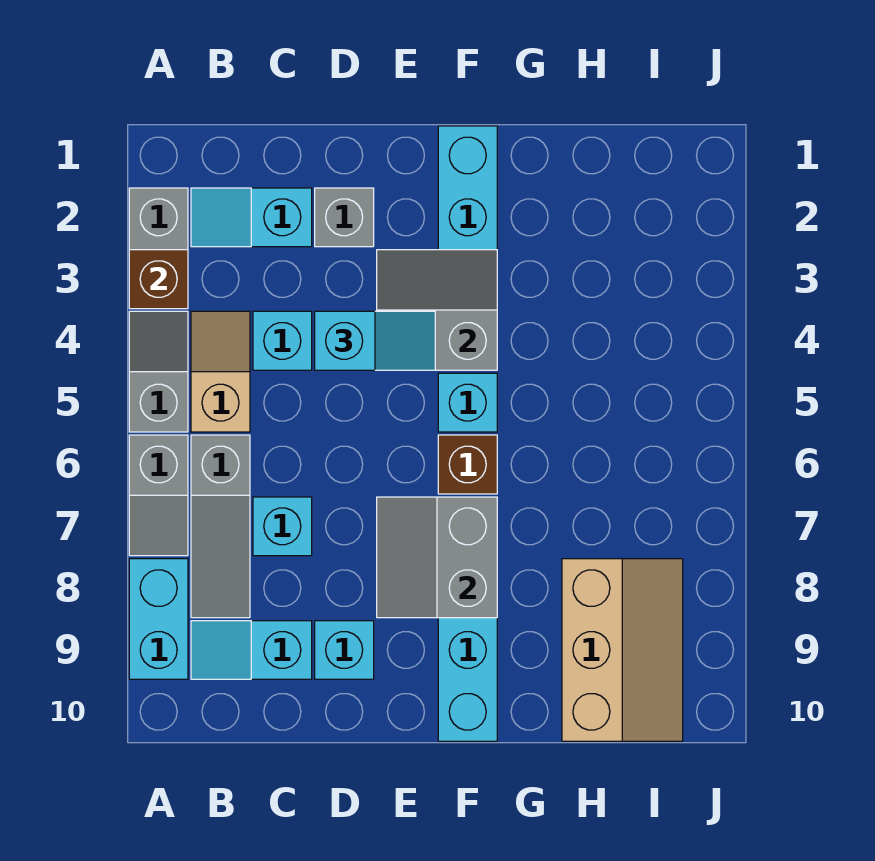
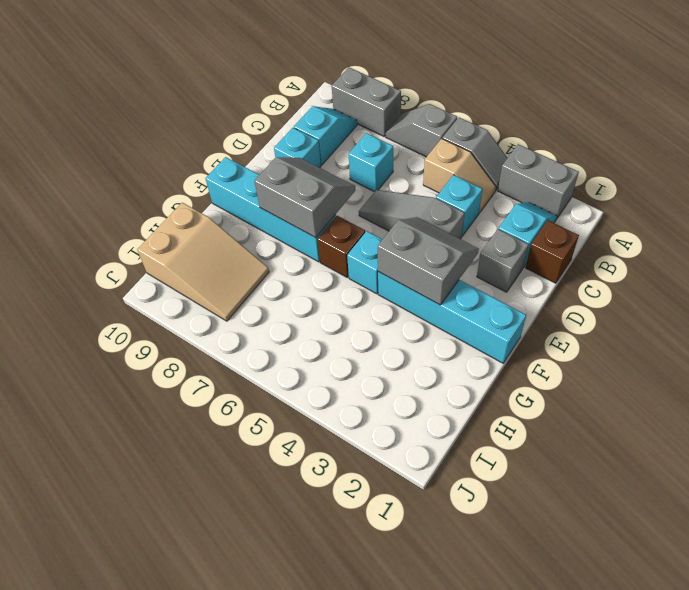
brown 1x1 brick [129,250,188,309] -> brown 1x1 brick moved to [526,220,579,283]
cyan 1x2 brick [129,559,188,679] -> grey 1x2 brick [332,67,401,136]
grey 1x3 slope [191,435,250,618] -> grey 1x3 slope moved to [359,190,465,239]
cyan 1x2 slope [315,311,435,370] -> none
grey 2x2 slope [377,250,497,370] -> grey 2x2 slope turned to [378,217,479,305]
tan 2x3 slope [562,559,683,741] -> tan 2x3 slope turned to [137,203,269,321]

